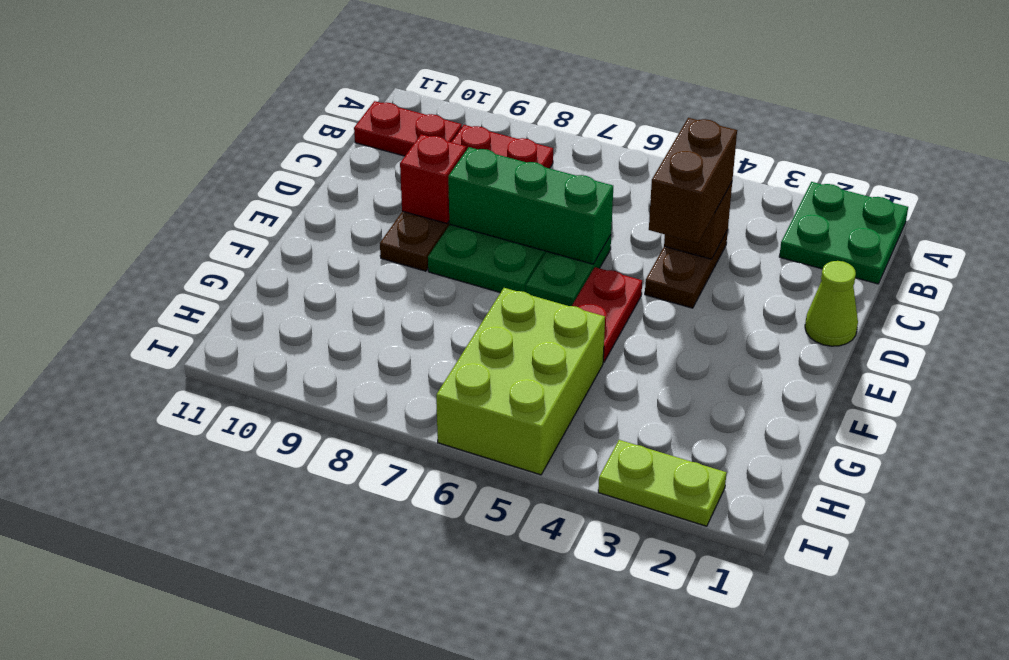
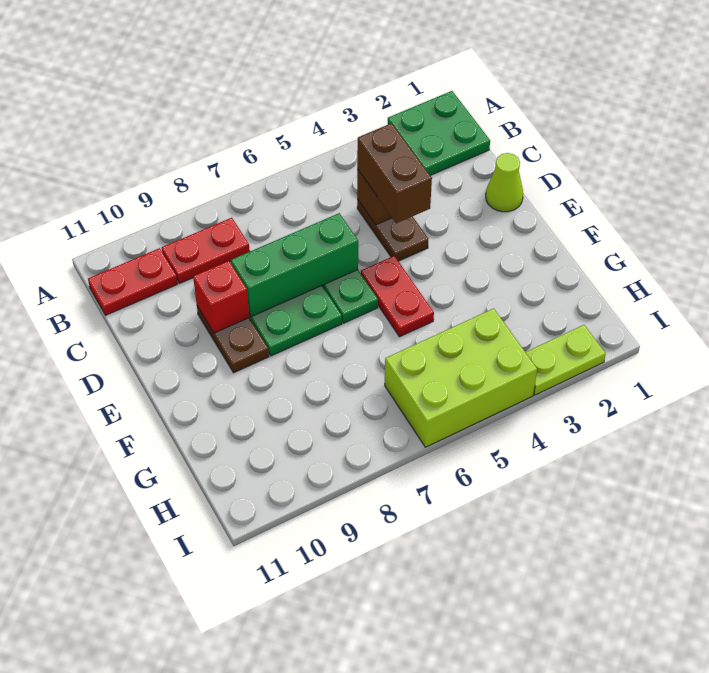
lime 2x3 brick [436,288,605,475] -> lime 2x3 brick turned to [385,308,537,447]

